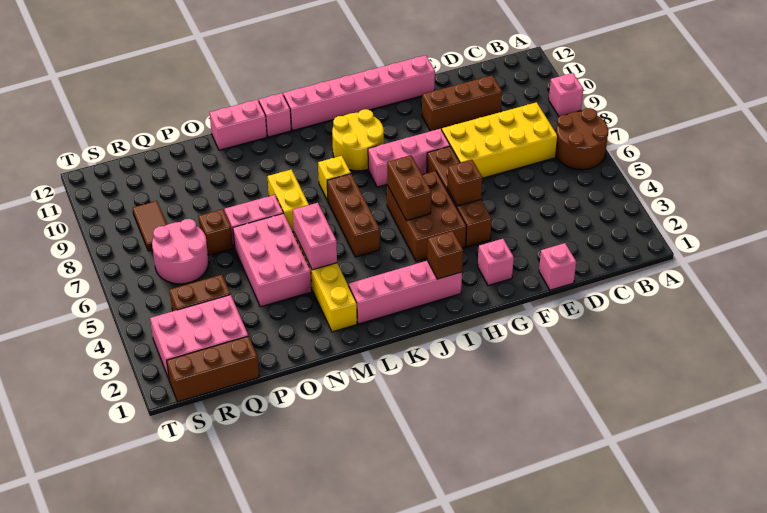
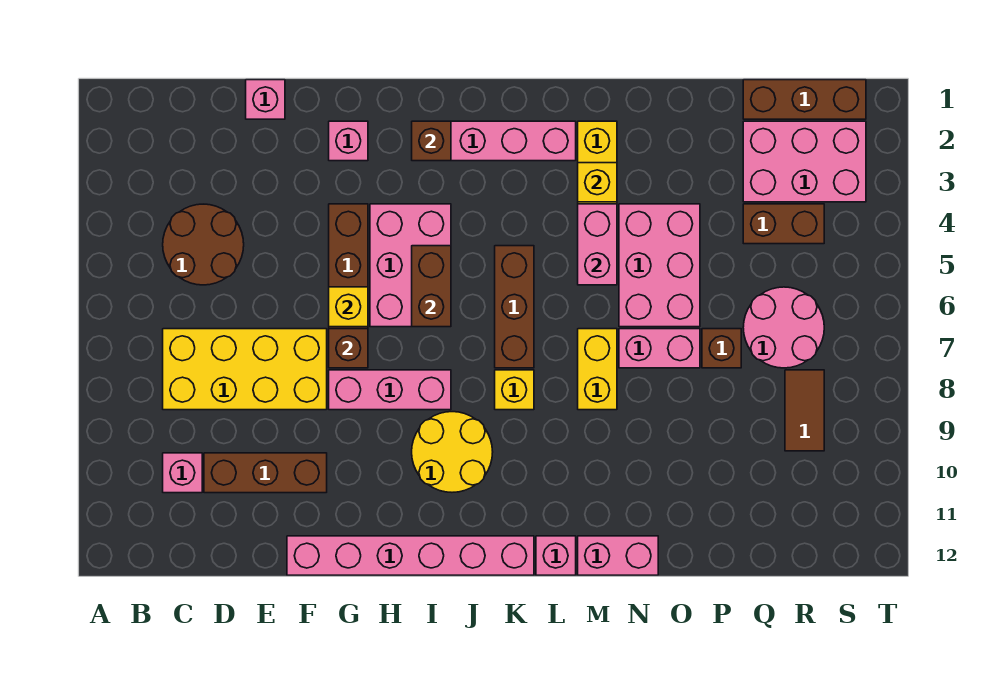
brown 2x2 round brick [556,108,608,170] -> brown 2x2 round brick moved to [163,204,244,285]
pink 1x1 brick [549,73,583,116] -> pink 1x1 brick moved to [163,453,202,493]
brown 1x1 brick [447,160,482,206] -> brown 1x1 brick moved to [329,329,368,368]
none -> yellow 1x1 brick [329,287,368,327]
brown 2x3 brick [387,171,466,262] -> pink 2x3 brick [370,204,451,327]
none -> yellow 1x1 brick [578,163,617,202]

